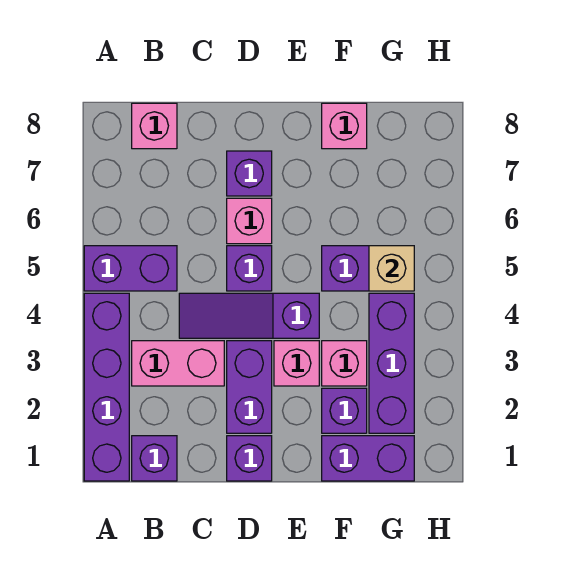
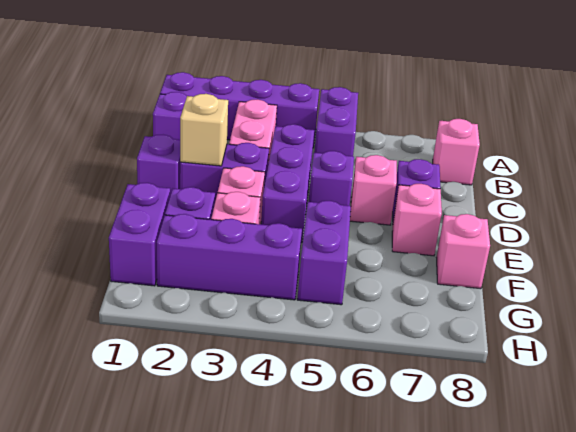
purple 1x3 slope [179,293,319,338] -> purple 1x3 brick [261,124,314,243]
none -> pink 1x1 brick [392,184,442,256]
tan 1x1 brick [369,246,414,291] -> tan 1x1 brick moved to [180,94,228,166]

